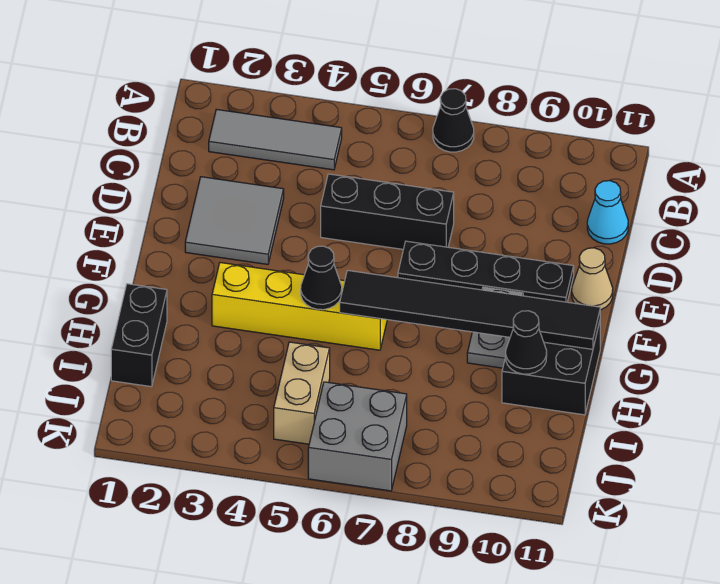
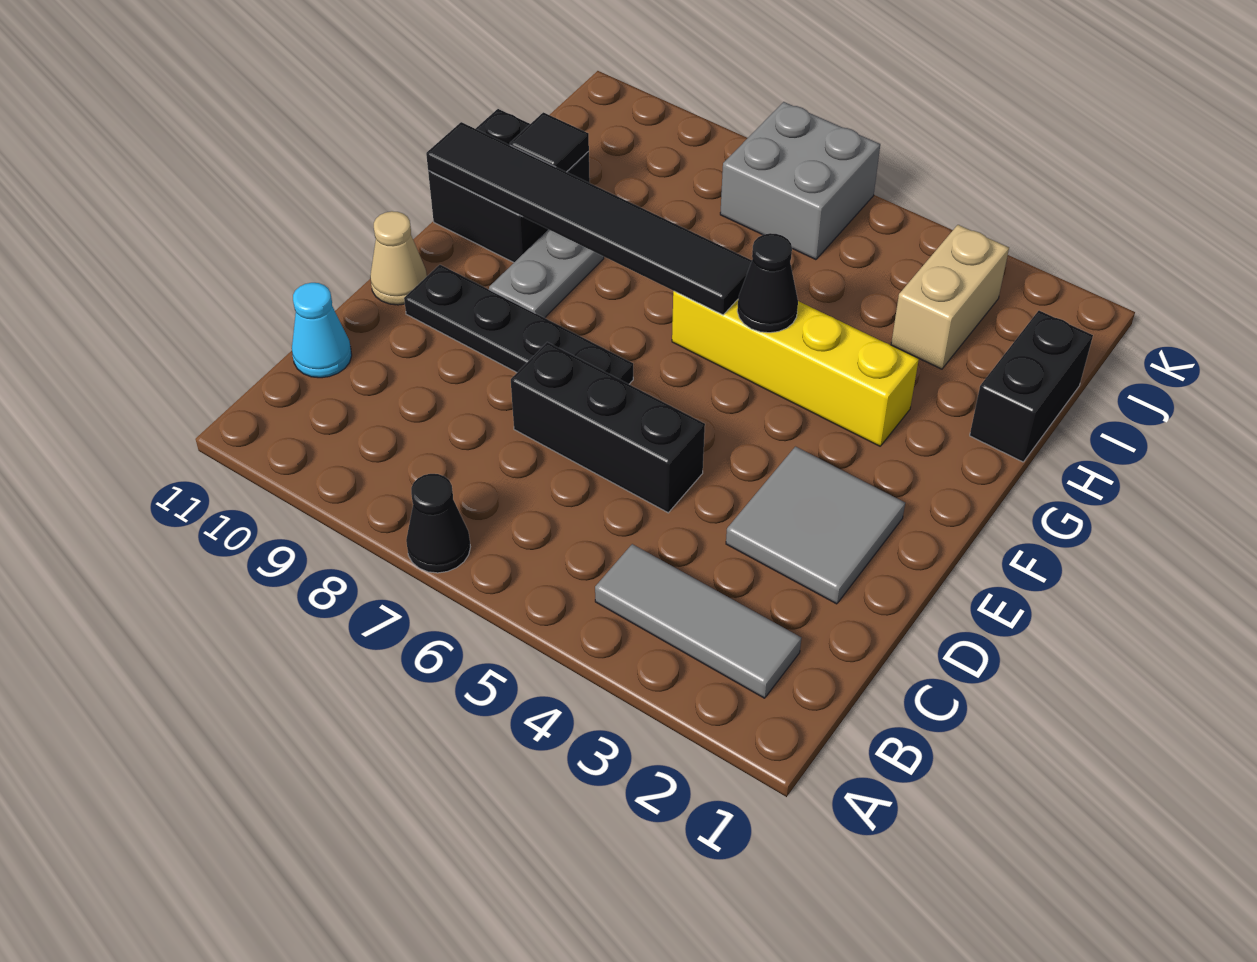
black 1x1 cone [506,311,547,374] -> black 1x1 tile [510,112,589,172]
tan 1x2 brick [274,342,330,444] -> tan 1x2 brick moved to [891,225,1009,369]

